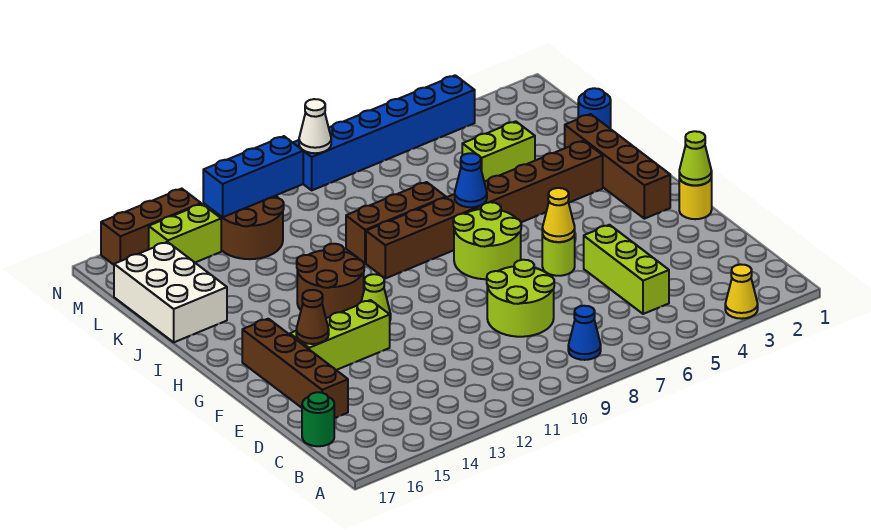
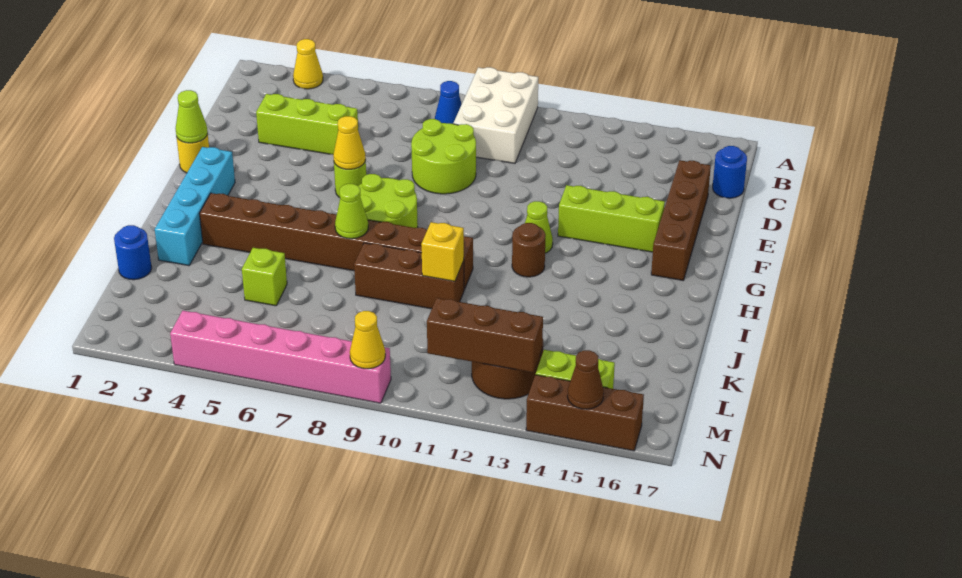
lime 1x3 brick [584,225,669,314] -> lime 1x3 brick turned to [256,94,358,154]
green 1x1 round brick [302,392,334,446] -> blue 1x1 round brick [713,146,747,198]
brown 1x1 cone [296,290,329,344] -> brown 1x1 cone moved to [567,350,604,409]
brown 1x4 brick [565,114,670,219] -> cyan 1x4 brick [155,147,235,266]
brown 2x2 round brick [297,244,364,318] -> brown 1x1 round brick [512,223,546,277]
blue 1x1 cone [455,153,487,207] -> lime 1x1 cone [335,184,368,239]
none -> yellow 1x1 brick [421,222,464,281]
white 2x3 brick [114,242,227,342] -> white 2x3 brick moved to [453,67,538,163]
lime 1x2 brick [462,121,535,182] -> lime 1x1 brick [242,248,287,306]
blue 1x3 brick [203,136,303,217] -> brown 1x3 brick [427,298,543,373]
blue 1x6 brick [293,75,475,190] -> pink 1x6 brick [170,311,391,403]
white 1x1 cone [299,99,331,153] -> yellow 1x1 cone [350,311,385,369]

